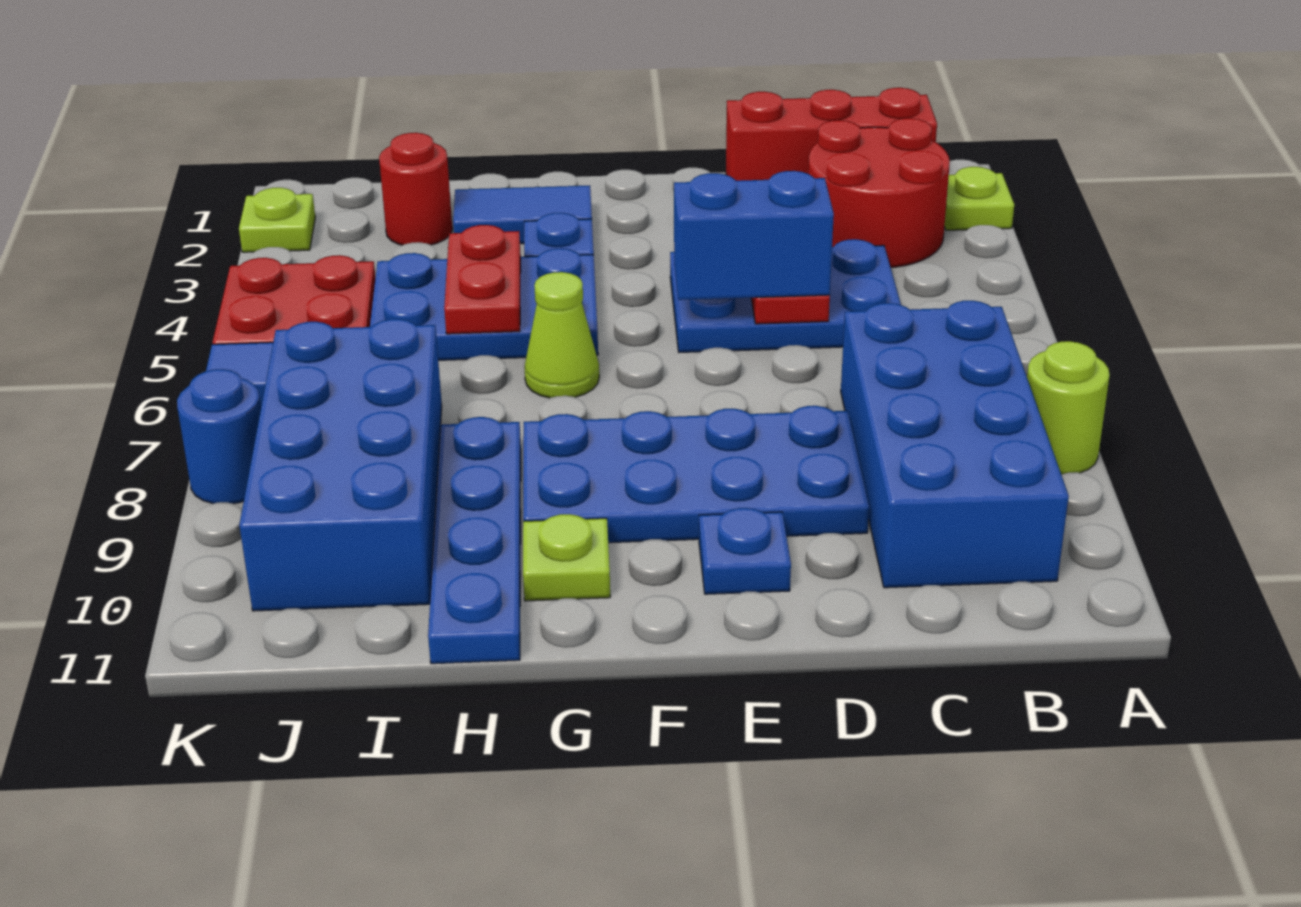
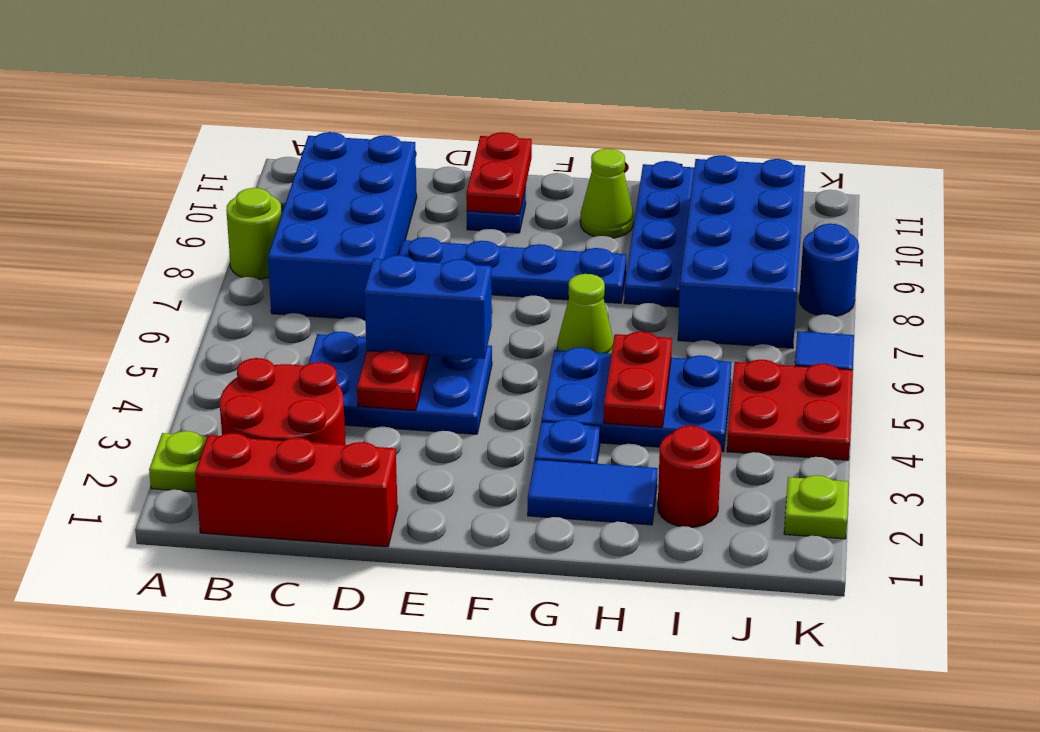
blue 2x4 plate [523,406,869,543] -> blue 1x4 plate [399,237,626,303]
none -> red 1x2 plate [466,132,532,214]
lime 1x1 plate [523,514,610,601] -> lime 1x1 cone [580,149,633,238]

